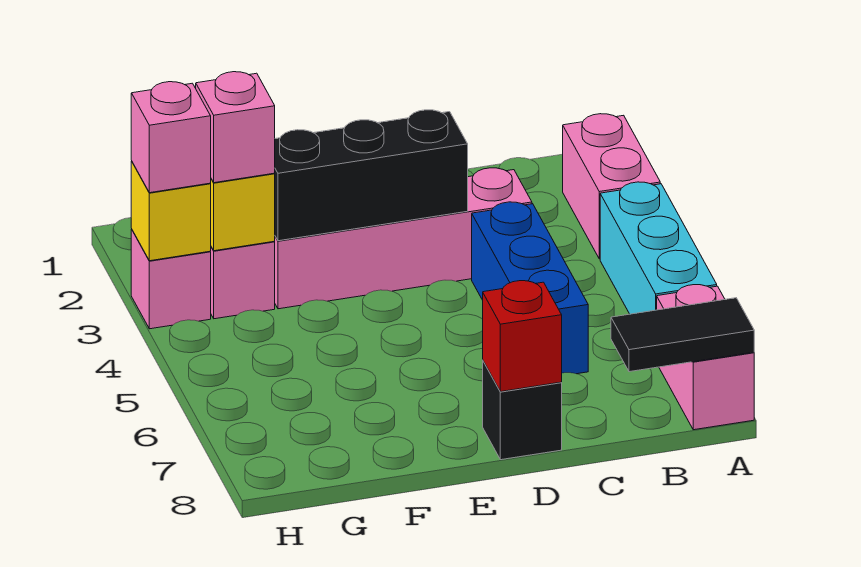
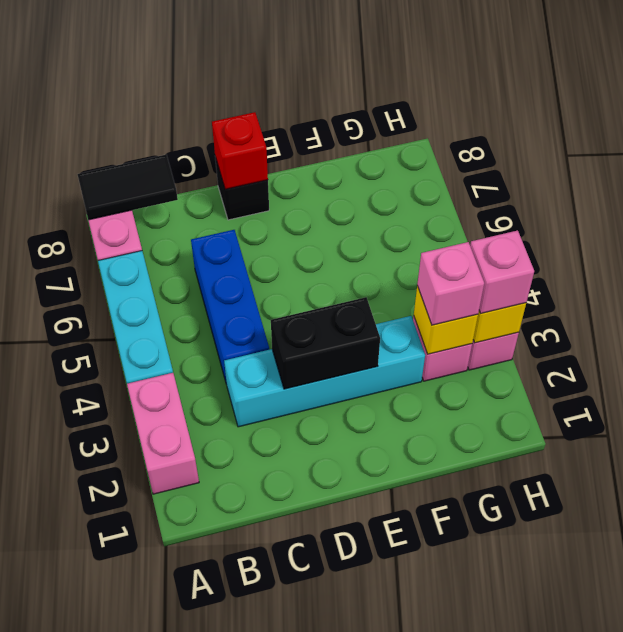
pink 1x4 brick [275,168,532,309] -> cyan 1x4 brick [224,316,425,427]
black 1x3 brick [275,110,468,241] -> black 1x2 brick [271,297,380,389]

